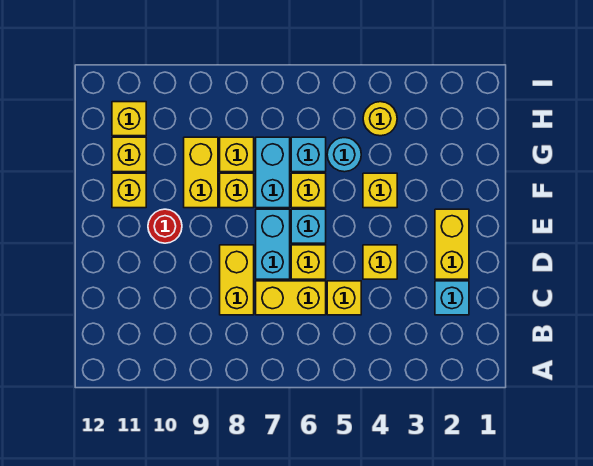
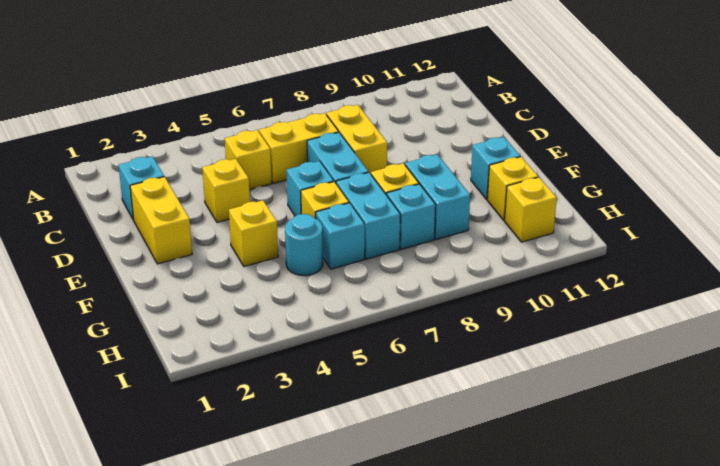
yellow 1x1 brick [291,245,326,279] -> none
red 1x1 round brick [148,209,182,243] -> none
yellow 1x2 brick [184,137,218,208] -> cyan 1x2 brick [405,154,470,240]
yellow 1x1 brick [112,173,146,208] -> cyan 1x1 brick [471,137,521,199]
yellow 1x1 brick [220,137,254,172] -> cyan 1x1 brick [387,184,436,249]
yellow 1x1 round brick [363,102,397,136] -> none

